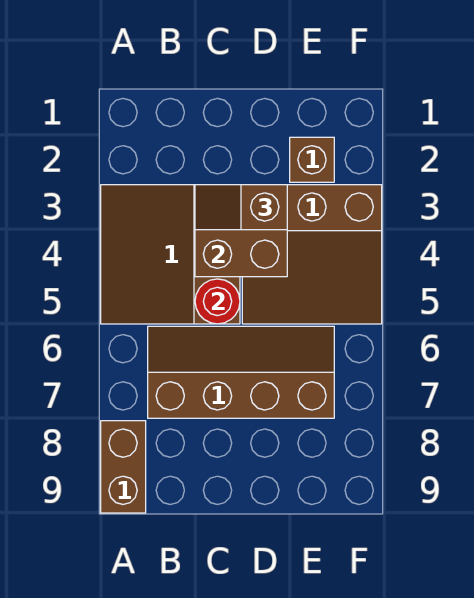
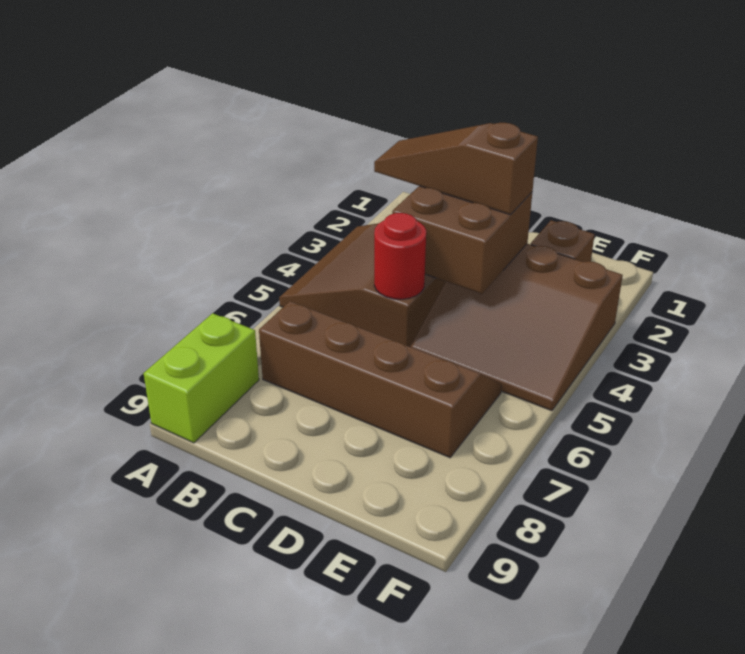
brown 1x2 brick [101,421,146,513] -> lime 1x2 brick [144,313,259,443]
brown 1x2 slope [195,185,287,230] -> brown 1x3 slope [374,123,538,215]

